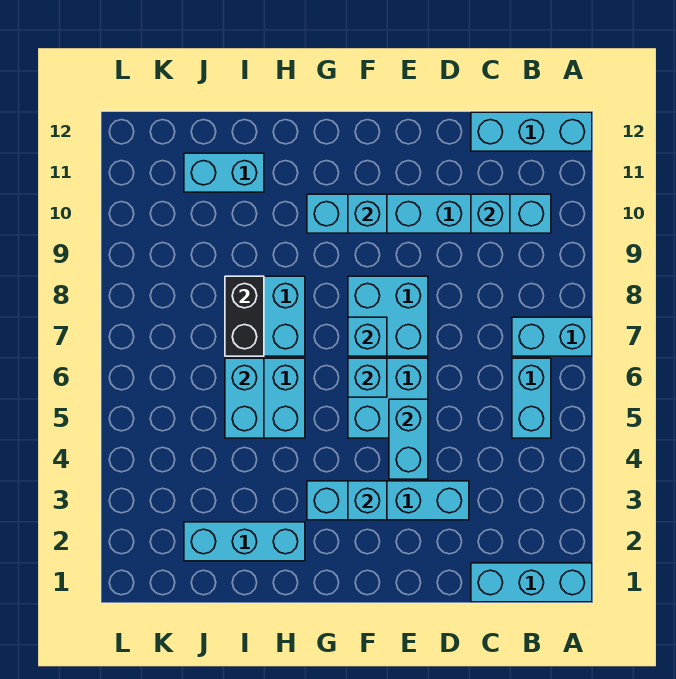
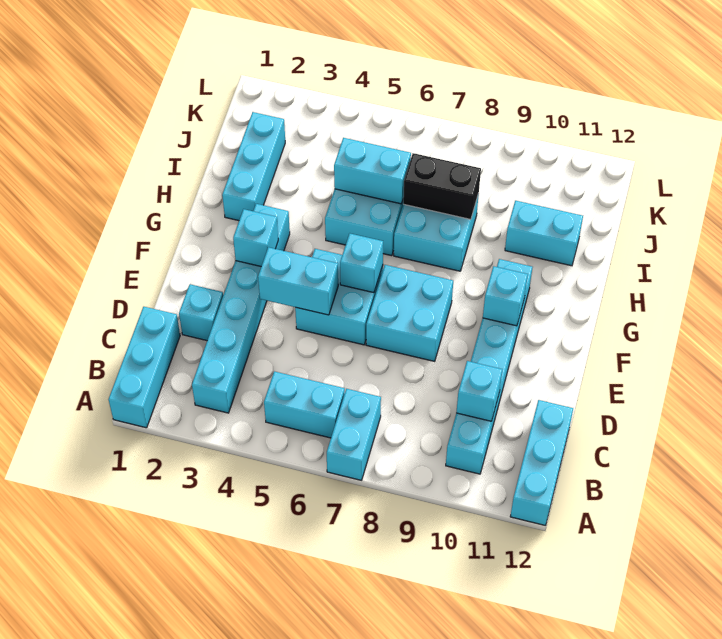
cyan 1x4 brick [307,481,469,520] -> cyan 1x6 brick [192,204,290,413]
cyan 1x1 brick [348,317,387,356] -> cyan 1x1 brick moved to [179,284,223,340]
cyan 1x2 brick [184,153,264,192] -> cyan 1x2 brick turned to [505,201,583,266]

